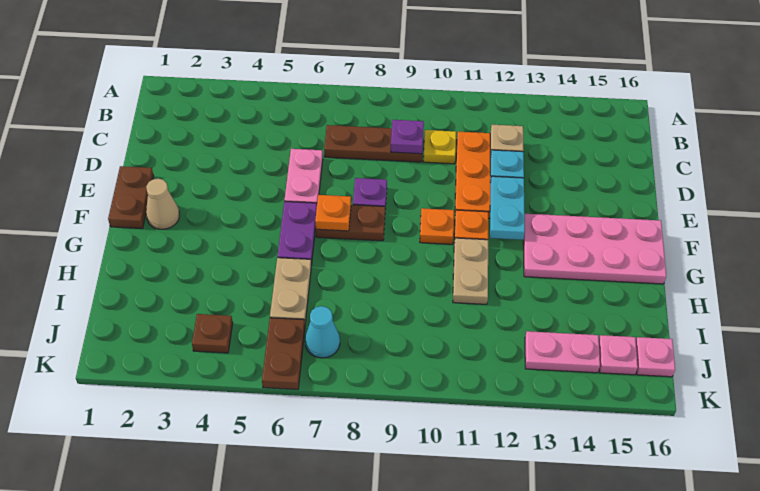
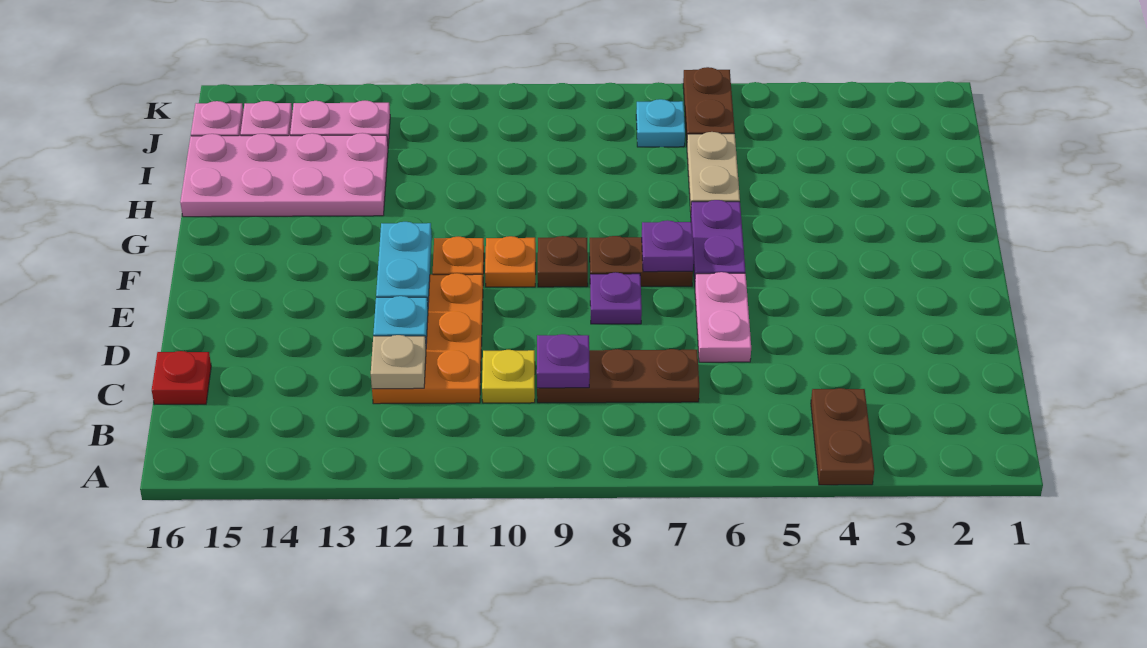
none -> red 1x1 plate [152,351,211,405]
brown 1x2 plate [108,166,154,228] -> brown 1x2 plate moved to [811,388,874,485]
tan 1x1 cone [146,179,179,229] -> none
orange 1x1 plate [315,195,351,231] -> purple 1x1 plate [642,220,694,272]
pink 2x4 plate [523,214,666,284] -> pink 2x4 plate moved to [180,133,388,217]
tan 1x2 plate [453,238,488,304] -> none
brown 1x1 plate [192,314,233,353] -> brown 1x1 plate moved to [538,236,588,287]
cyan 1x1 cone [305,306,340,358] -> cyan 1x1 plate [636,99,685,147]

